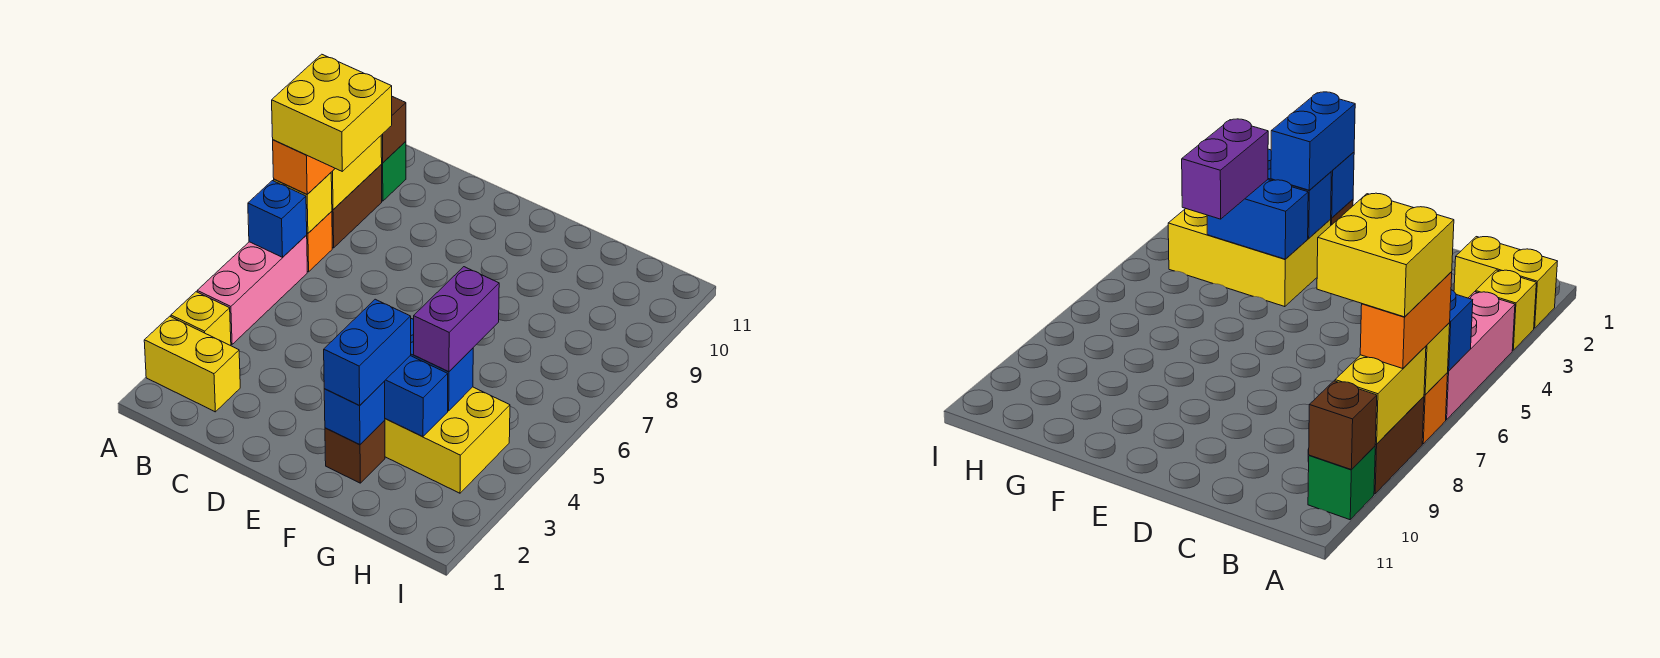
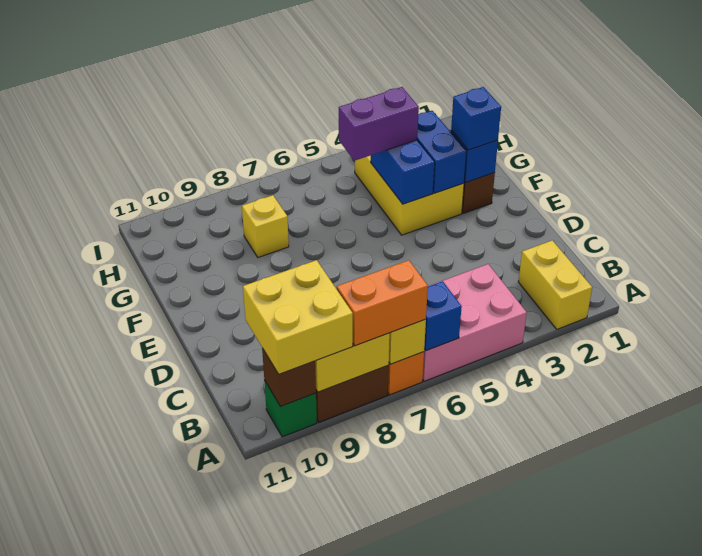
yellow 1x1 brick [171,292,231,346] -> yellow 1x1 brick moved to [242,195,289,257]
pink 1x3 brick [197,235,307,344] -> pink 2x3 brick [423,264,527,381]
yellow 2x2 brick [272,54,392,171] -> yellow 2x2 brick moved to [243,260,353,374]
blue 1x2 brick [324,299,411,406] -> blue 1x1 brick [451,87,501,150]

